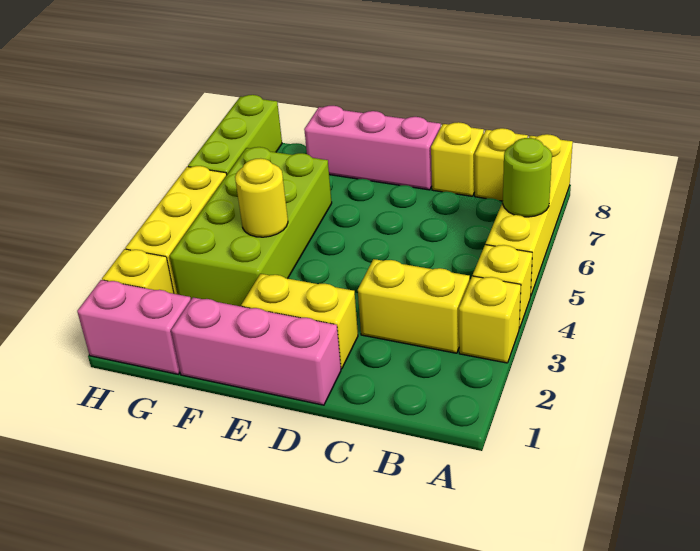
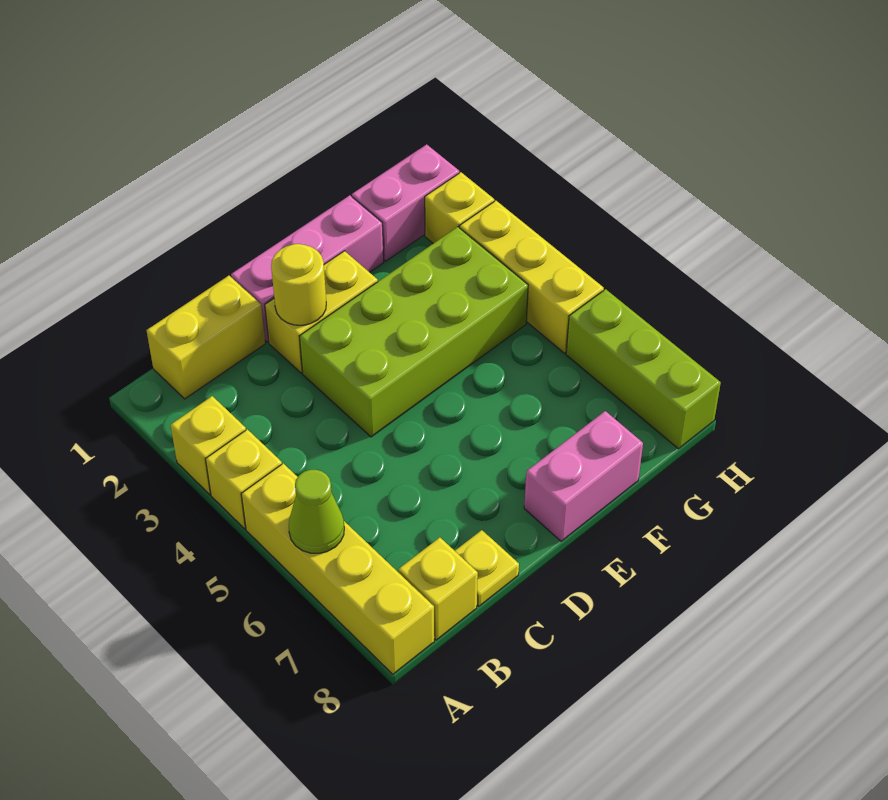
lime 1x1 round brick [503,138,552,217] -> lime 1x1 cone [289,470,344,553]
yellow 1x2 brick [358,259,470,353] -> yellow 1x2 brick moved to [147,276,265,399]
yellow 1x1 brick [431,122,484,196] -> yellow 1x1 plate [455,530,519,606]
pink 1x3 brick [304,106,441,190] -> pink 1x2 brick [524,411,643,541]
lime 2x4 brick [170,147,332,307] -> lime 2x4 brick turned to [299,227,528,437]
yellow 1x1 round brick [235,158,288,237] -> yellow 1x1 round brick moved to [271,244,326,325]

